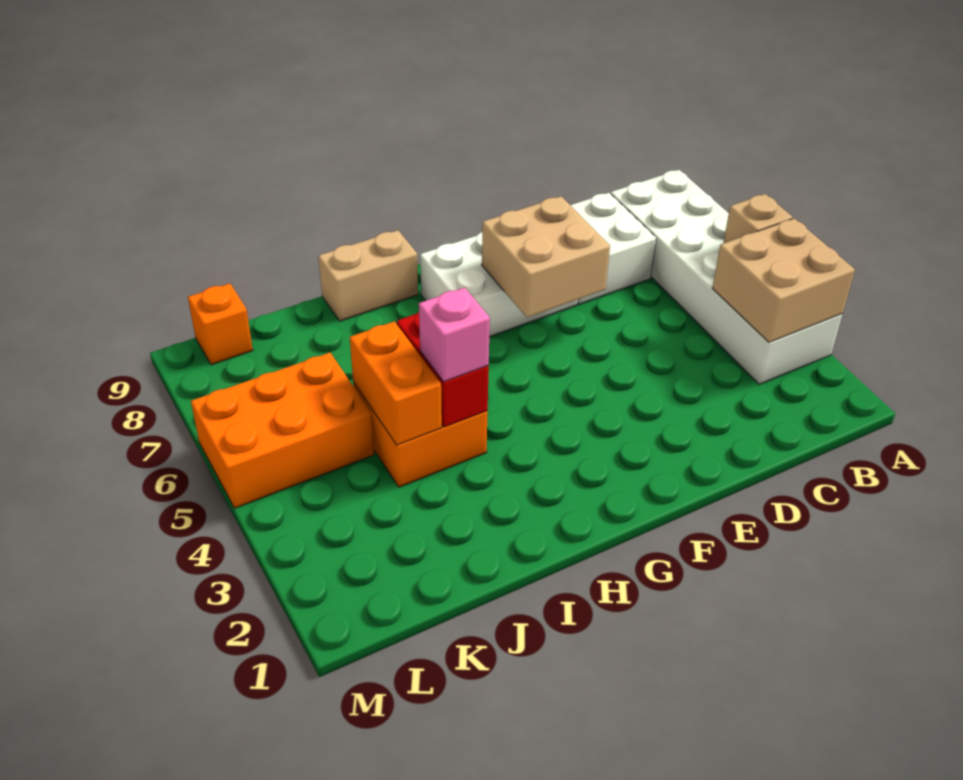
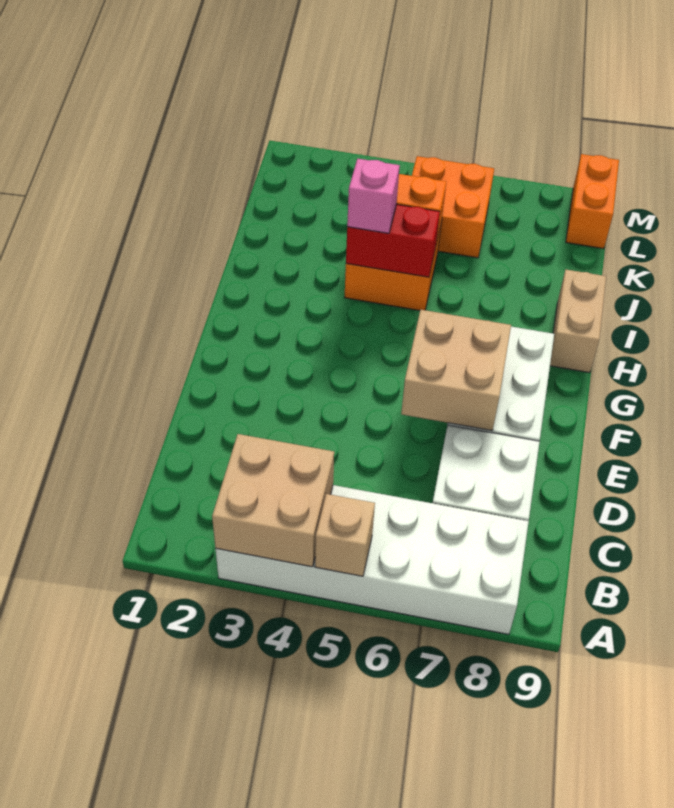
orange 2x3 brick [191,353,374,508] -> orange 2x2 brick [412,156,494,258]
orange 1x1 brick [188,283,253,365] -> orange 1x2 brick [566,154,619,249]

